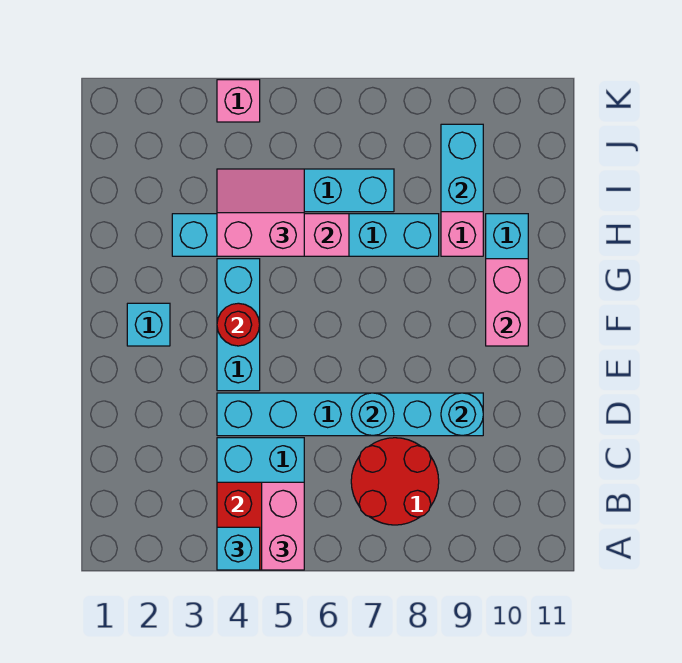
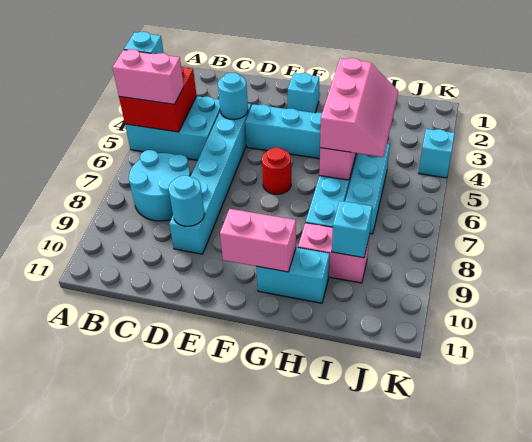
red 2x2 round brick [351,438,439,525] -> cyan 2x2 round brick [129,150,190,221]
cyan 1x1 round brick [351,393,394,436] -> cyan 1x1 round brick moved to [218,73,248,120]
red 1x1 round brick [217,303,260,346] -> red 1x1 round brick moved to [262,148,291,194]
pink 2x2 slope [217,169,304,256] -> pink 2x3 slope [320,58,398,157]
cyan 1x2 brick [441,124,483,212] -> cyan 1x1 brick [332,201,372,258]
pink 1x1 brick [217,80,260,122] -> cyan 1x1 brick [419,129,455,178]

